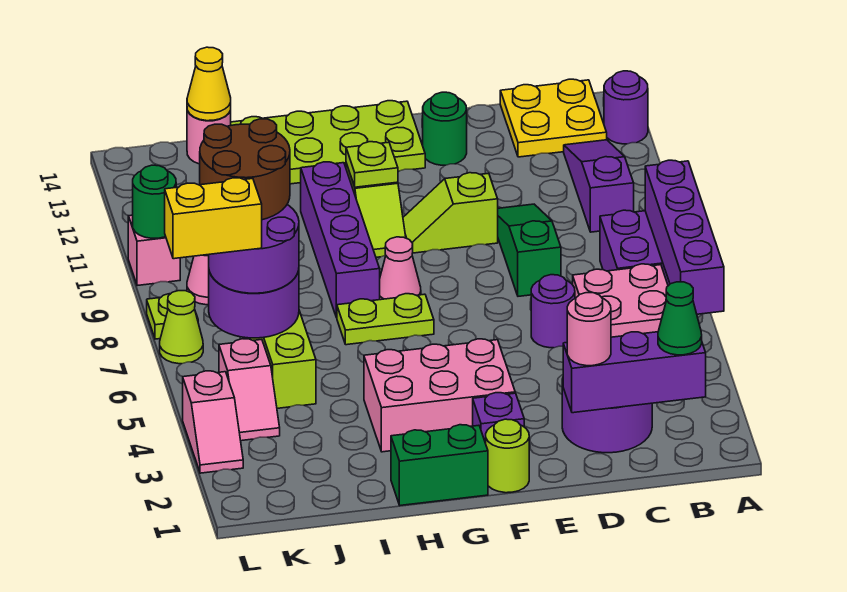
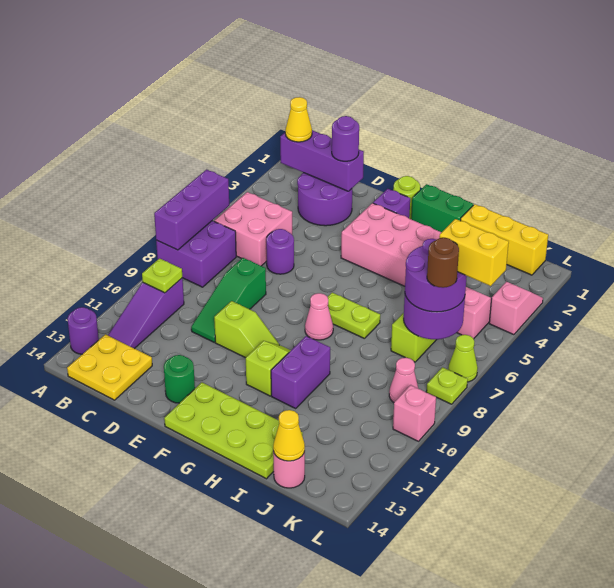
purple 1x4 brick [645,160,724,314] -> purple 1x3 brick [154,170,229,250]
green 1x1 cone [658,282,702,355] -> yellow 1x1 cone [285,97,312,142]
pink 1x1 round brick [567,293,611,366] -> purple 1x1 round brick [332,116,359,161]
lime 1x1 plate [346,142,398,187] -> lime 1x1 plate moved to [142,258,182,293]
purple 1x4 brick [301,162,380,318] -> purple 1x2 brick [271,336,330,408]
none -> yellow 1x3 brick [461,204,548,275]
brown 2x2 round brick [200,119,290,220] -> brown 1x1 round brick [427,238,459,288]
green 1x1 round brick [133,165,176,238] -> none

